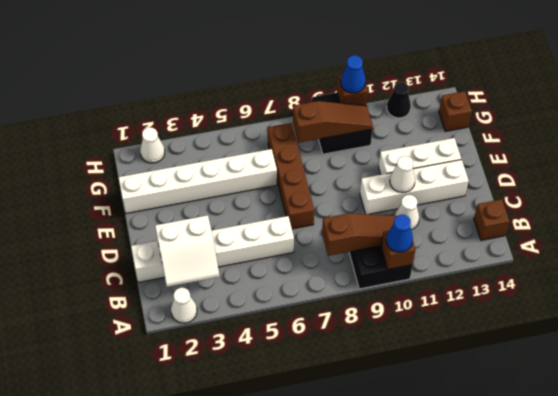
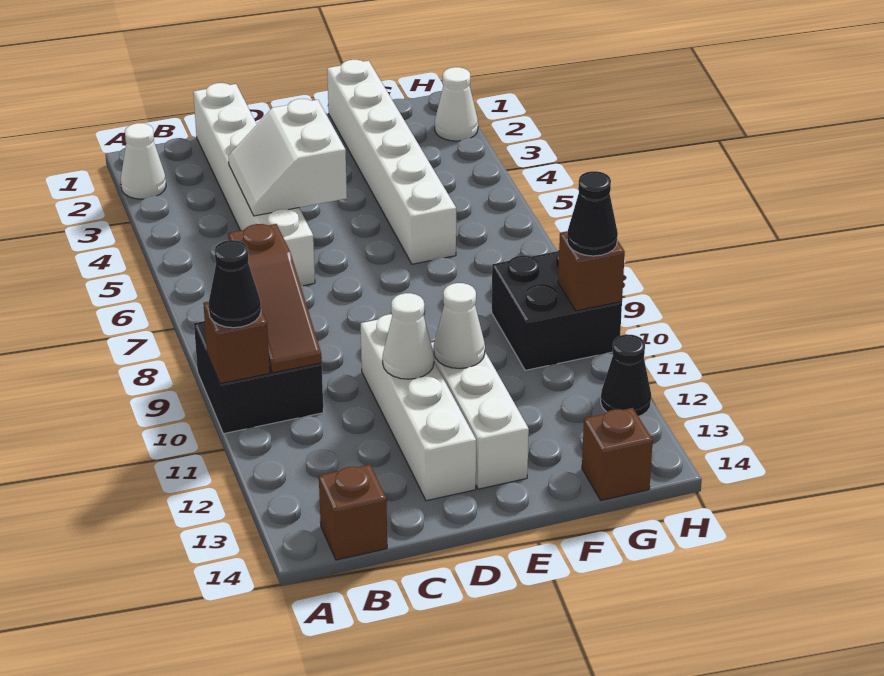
blue 1x1 cone [386,215,413,252] -> black 1x1 cone [208,240,261,328]
white 2x2 slope [155,215,220,287] -> white 2x2 slope moved to [228,99,347,216]
white 1x1 cone [395,195,419,230] -> white 1x1 cone moved to [434,283,485,369]
brown 1x4 brick [268,123,314,229] -> none
brown 1x3 slope [293,101,373,143] -> none
blue 1x1 cone [341,55,366,93] -> black 1x1 cone [567,171,618,256]

